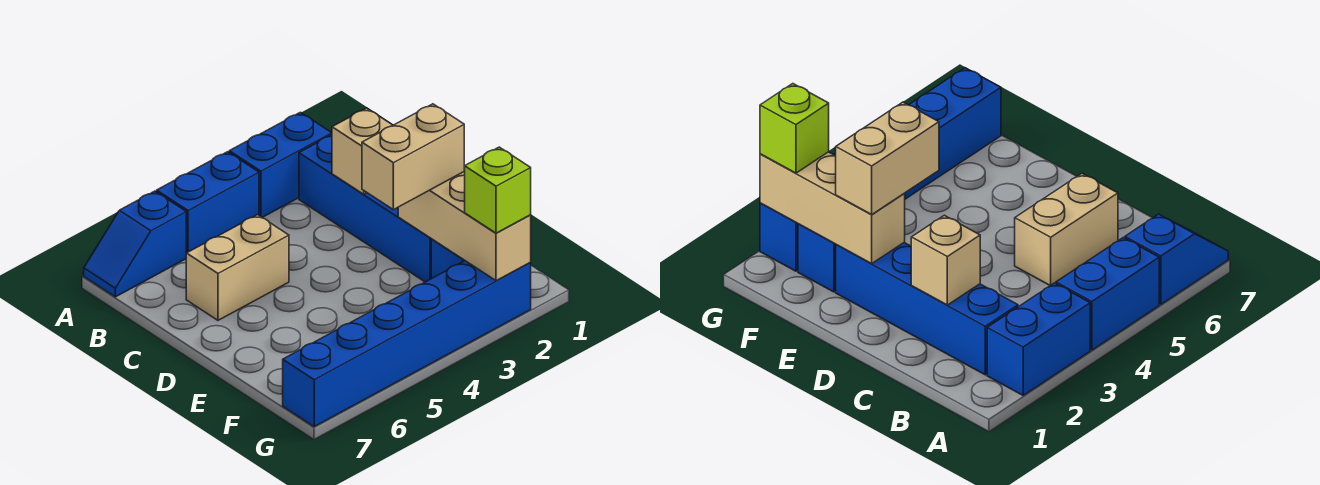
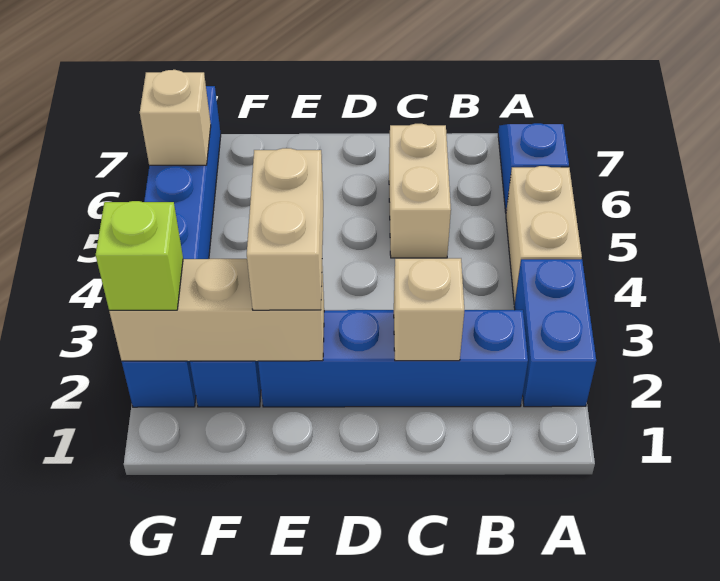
blue 1x2 brick [157,152,259,253] -> tan 1x2 brick [506,166,582,304]
none -> tan 1x1 brick [140,70,211,165]

